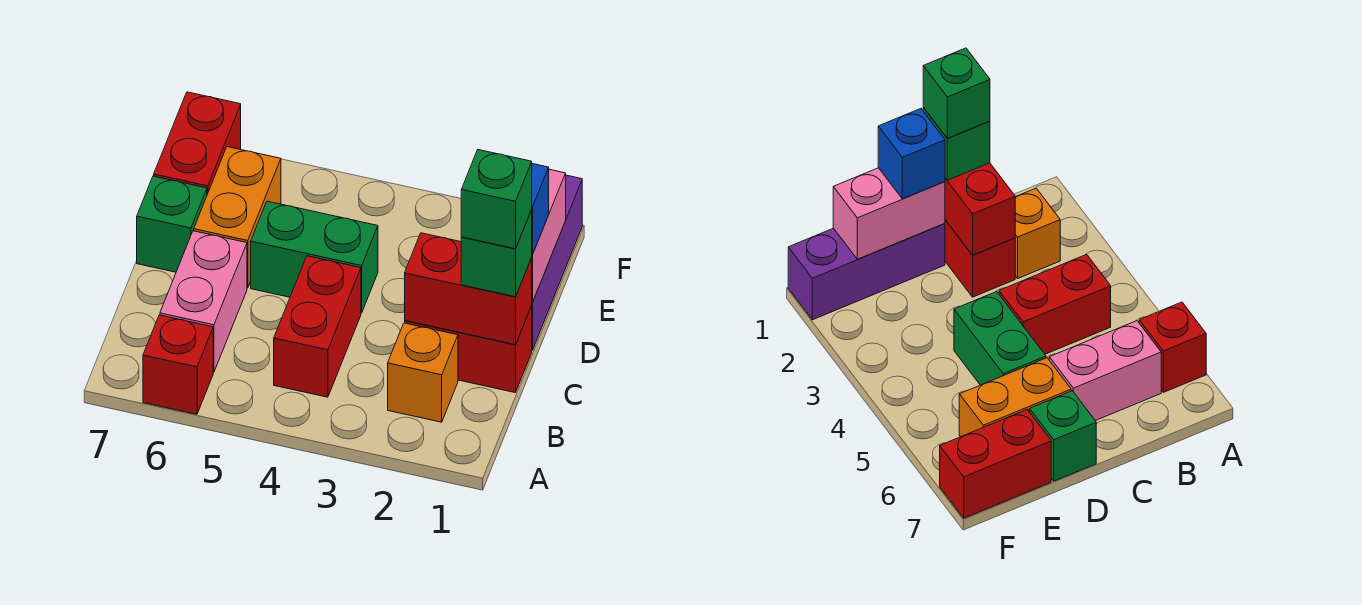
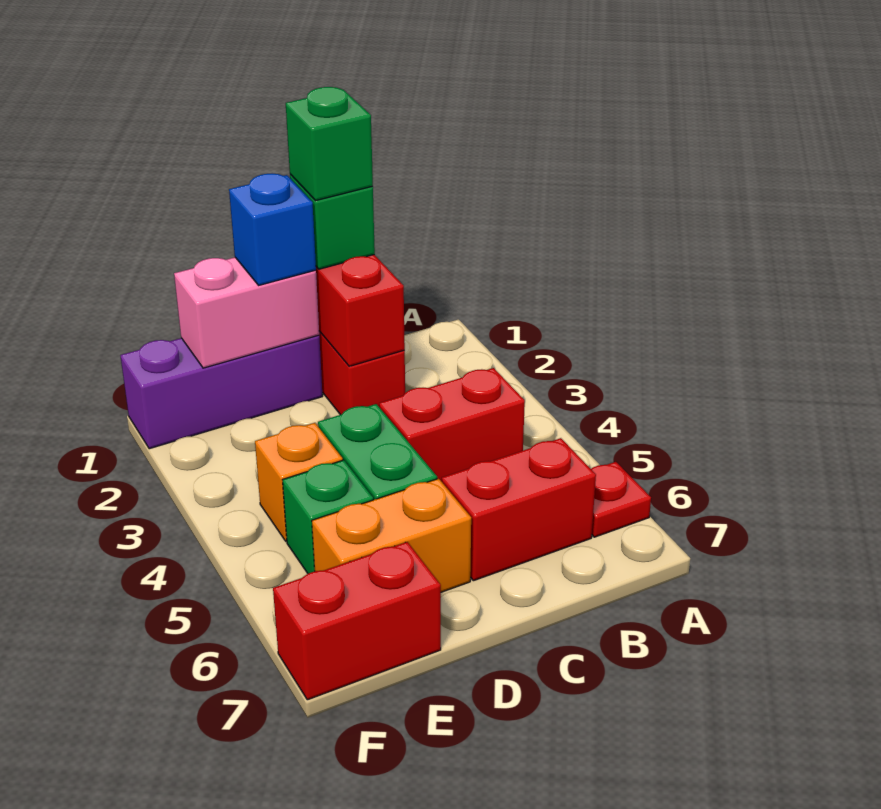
red 1x1 brick [143,315,213,414] -> red 1x1 plate [591,462,651,537]
orange 1x1 brick [388,323,458,422] -> orange 1x1 brick moved to [255,423,343,541]
pink 1x2 brick [160,231,247,372] -> red 1x2 brick [442,438,596,581]
green 1x1 brick [137,176,207,272] -> green 1x1 brick moved to [283,460,373,573]

